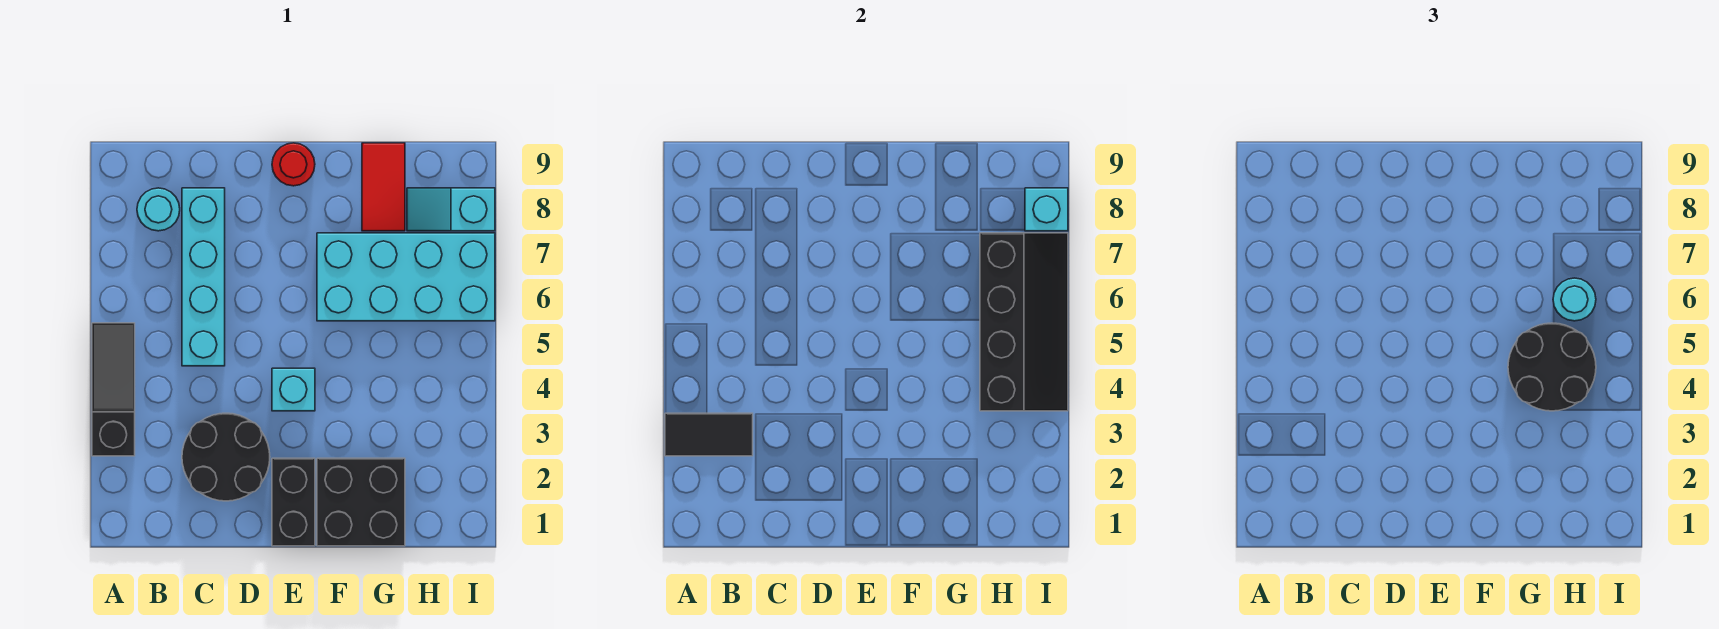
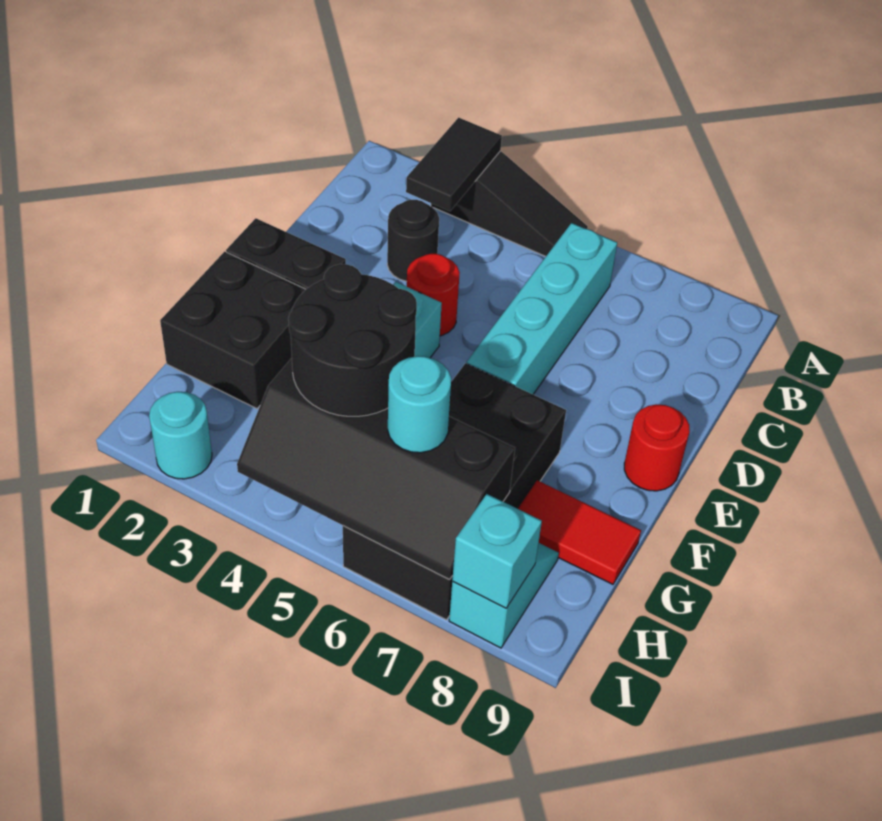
cyan 1x1 round brick [137,188,180,231] -> cyan 1x1 round brick moved to [149,392,212,479]
black 2x2 round brick [182,413,270,501] -> black 1x1 round brick [387,200,439,281]
cyan 1x4 brick [182,188,225,366] -> cyan 1x4 brick turned to [467,223,617,394]
none -> red 1x1 round brick [407,254,460,336]
cyan 2x4 brick [317,233,495,321] -> black 2x4 brick [343,363,566,620]

